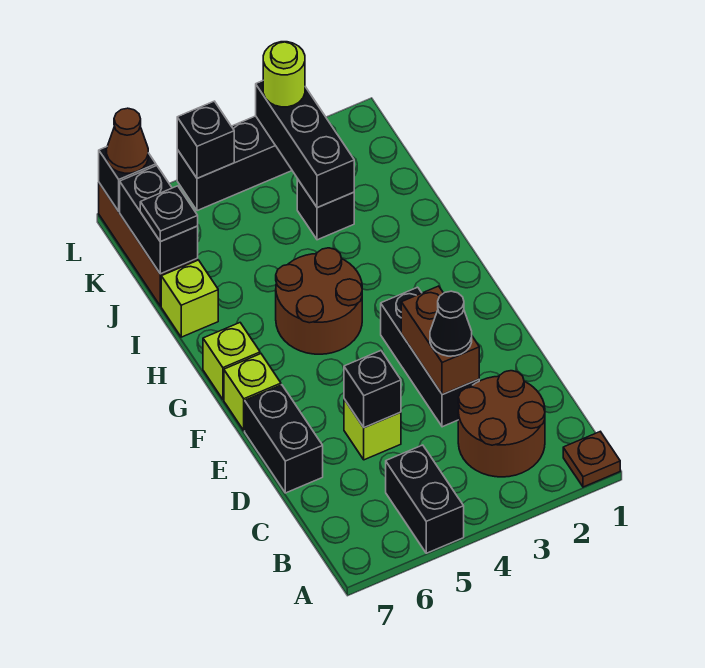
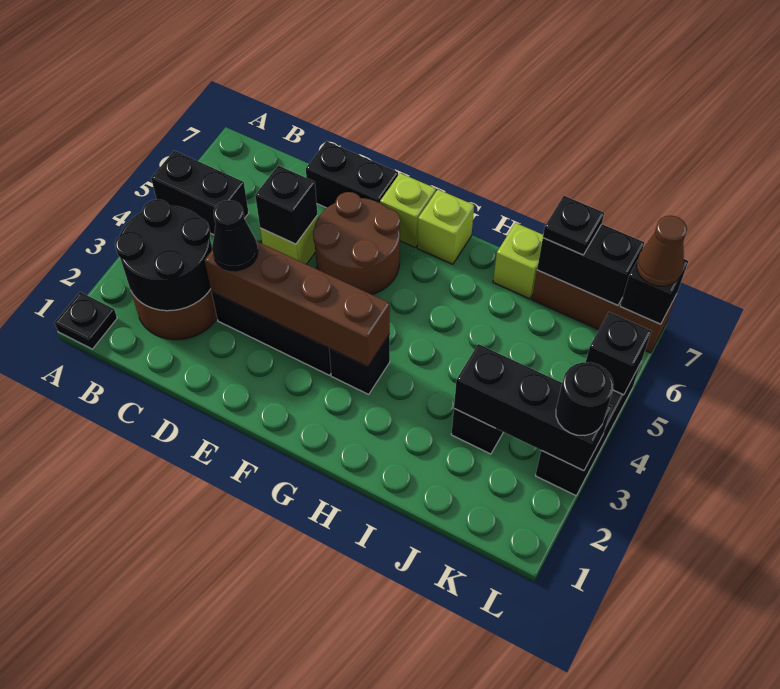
brown 1x1 plate [563,432,620,487] -> black 1x1 plate [54,292,117,349]
none -> black 2x2 round brick [115,199,212,311]
brown 1x2 brick [401,286,479,395] -> brown 1x4 brick [205,241,390,367]
none -> black 1x1 brick [329,334,390,394]
brown 2x2 round brick [276,248,362,354] -> brown 2x2 round brick moved to [313,192,400,294]
lime 1x1 round brick [263,42,305,107] -> black 1x1 round brick [556,362,614,436]

